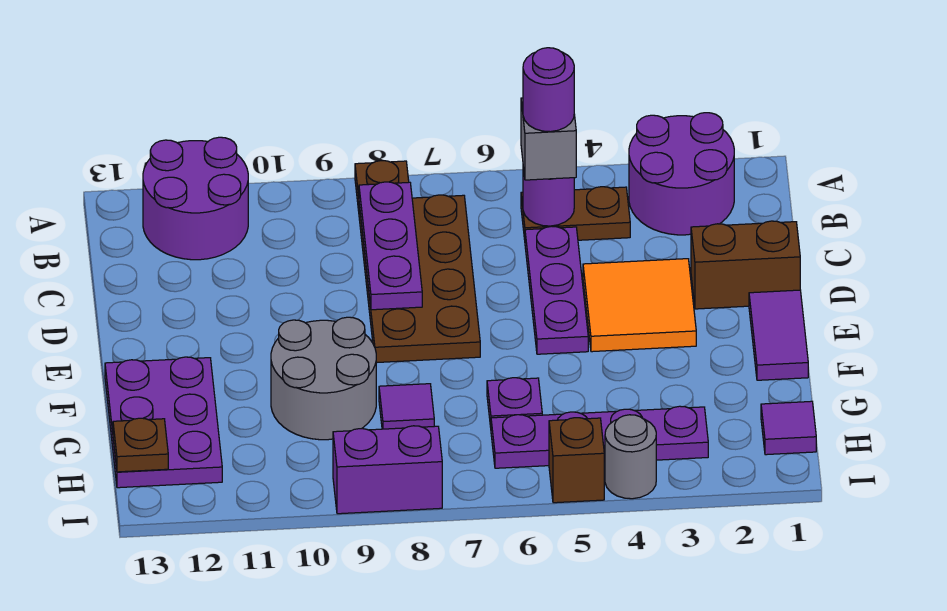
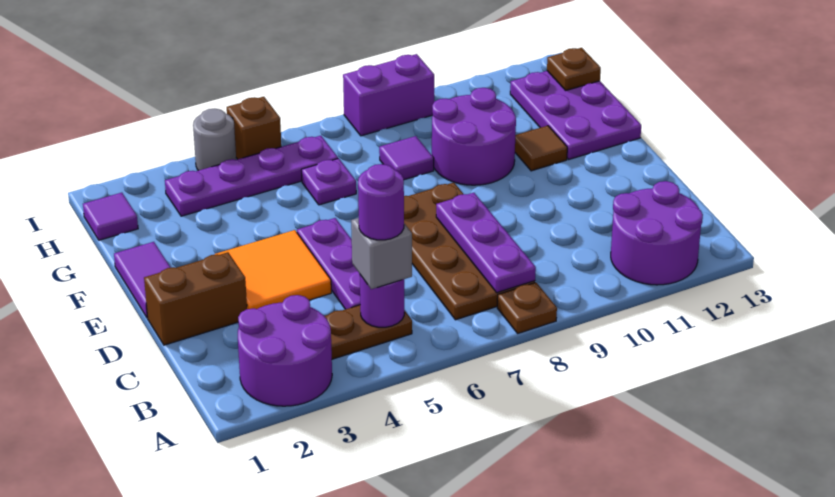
grey 2x2 round brick [271,317,376,440] -> purple 2x2 round brick [432,88,516,185]
none -> brown 1x1 tile [515,126,567,171]

